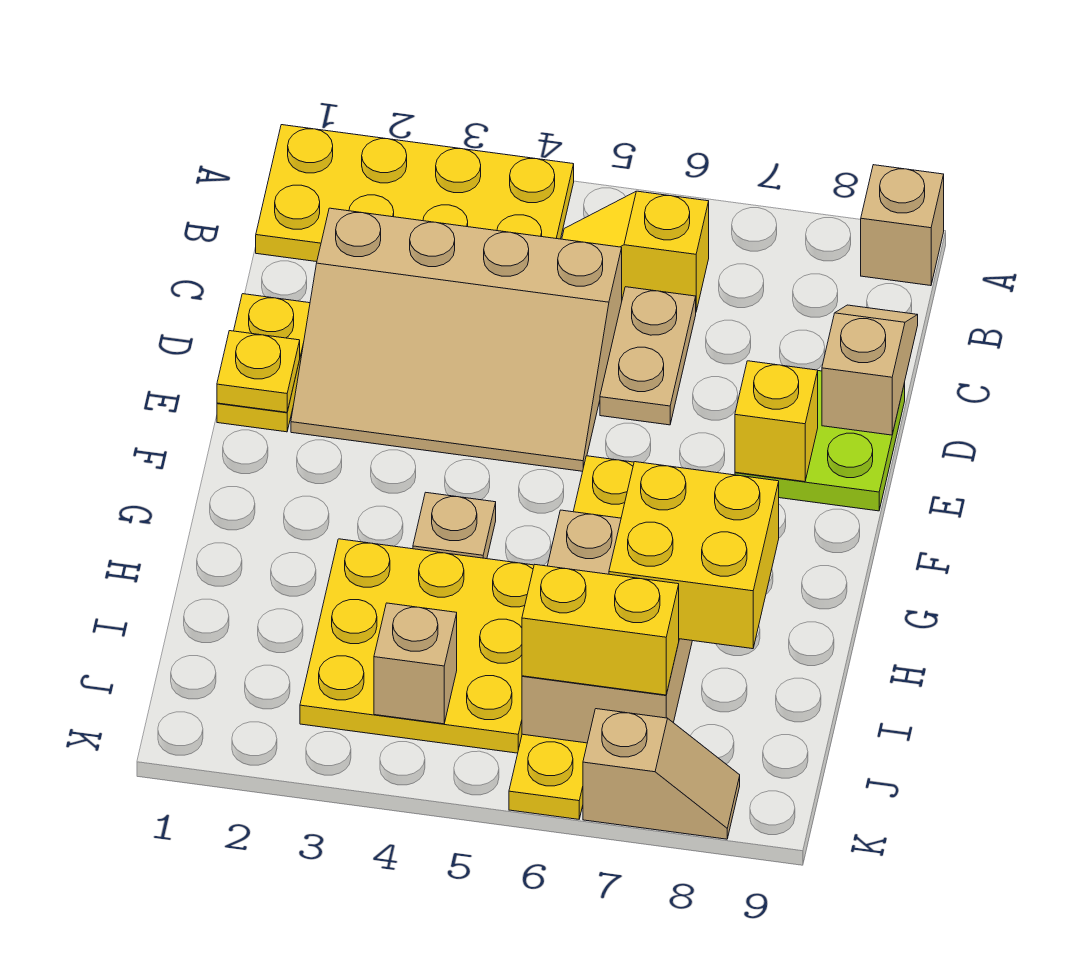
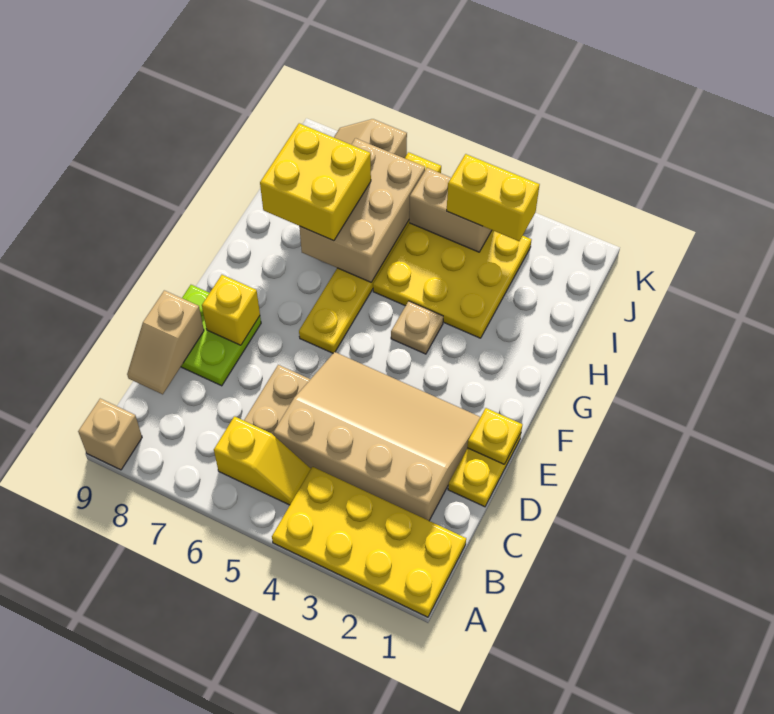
tan 1x1 brick [374,603,457,724] -> tan 1x2 brick [409,168,492,252]
yellow 1x2 brick [522,565,679,695] -> yellow 1x2 brick moved to [447,154,540,241]

